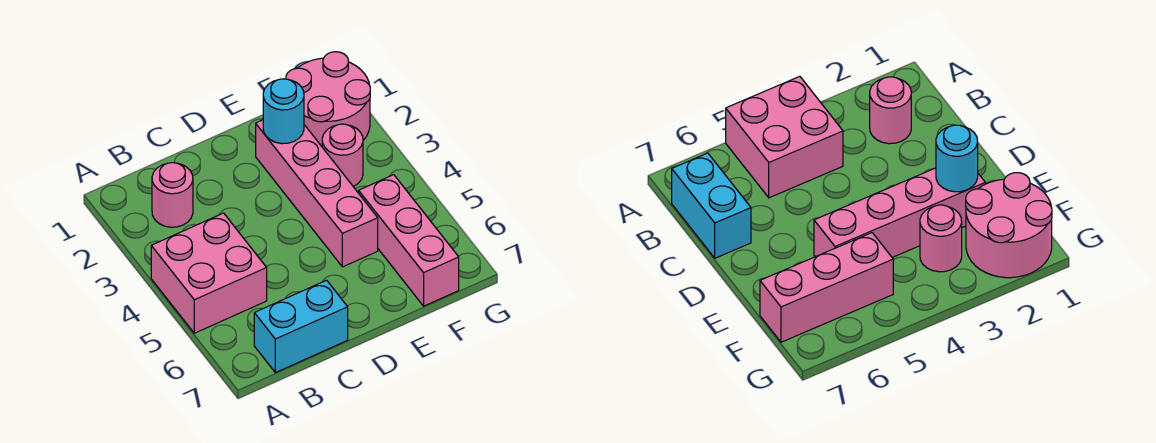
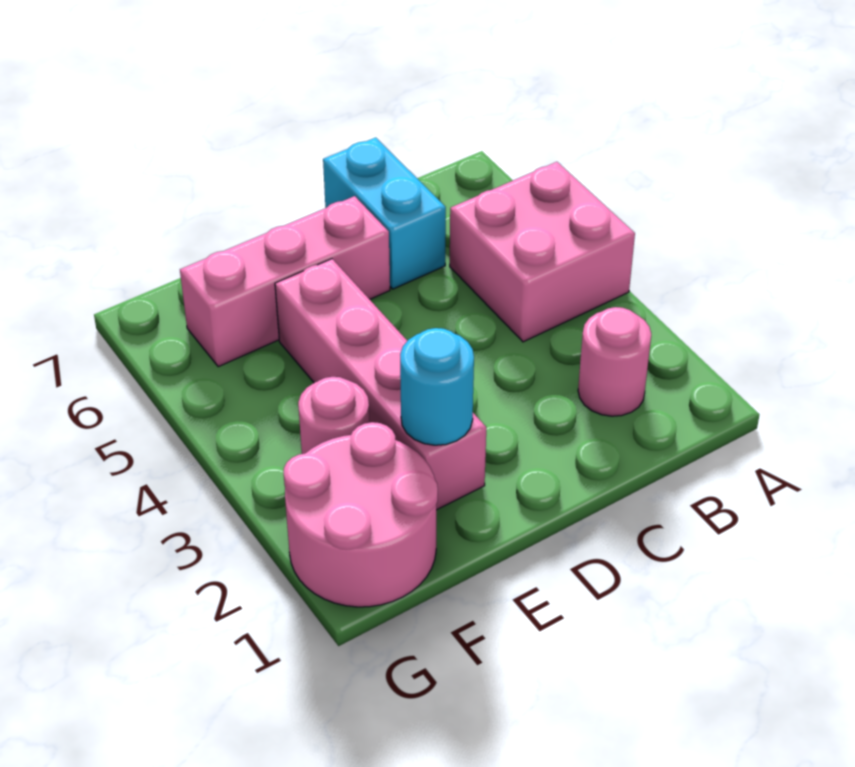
cyan 1x2 brick [254,280,348,373] -> cyan 1x2 brick turned to [323,138,446,289]
pink 1x3 brick [359,175,459,306] -> pink 1x3 brick turned to [180,196,390,367]

